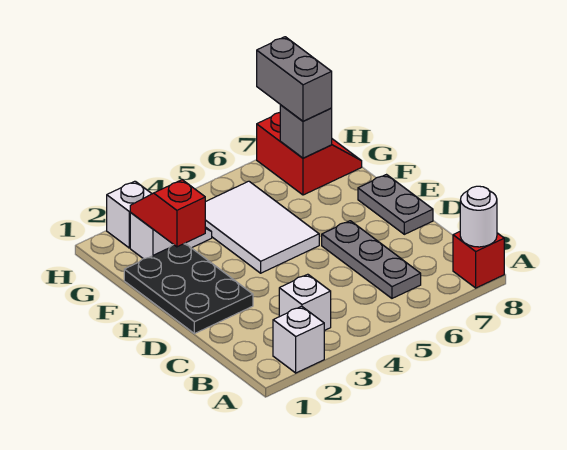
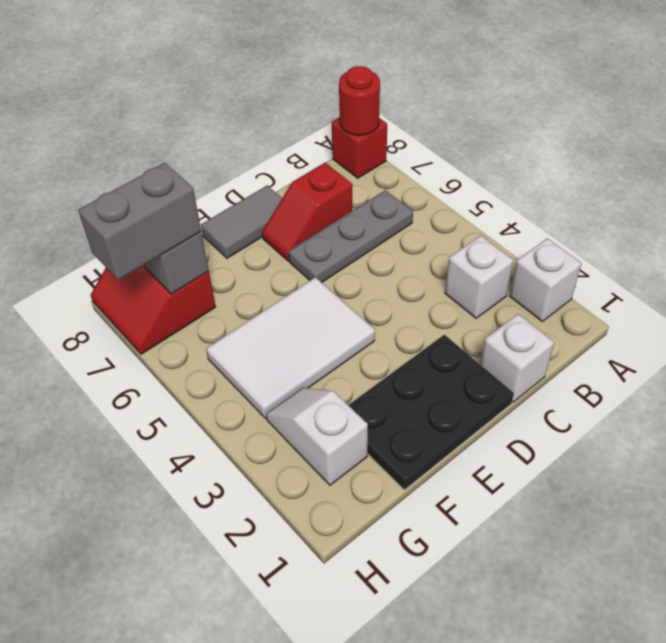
white 1x1 round brick [460,186,497,247] -> red 1x1 round brick [339,66,380,135]
grey 1x2 plate [358,175,433,234] -> grey 1x2 tile [201,186,282,258]
red 1x2 slope [130,180,205,247] -> red 1x2 slope moved to [262,163,352,261]
red 2x2 slope [257,113,362,195] -> red 2x2 slope turned to [91,265,215,354]
white 1x1 brick [107,181,152,248] -> white 1x1 brick moved to [481,314,554,402]

